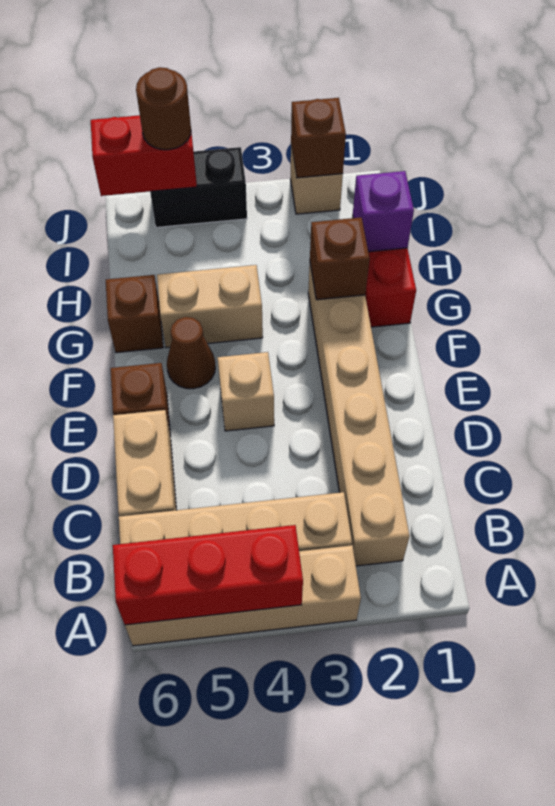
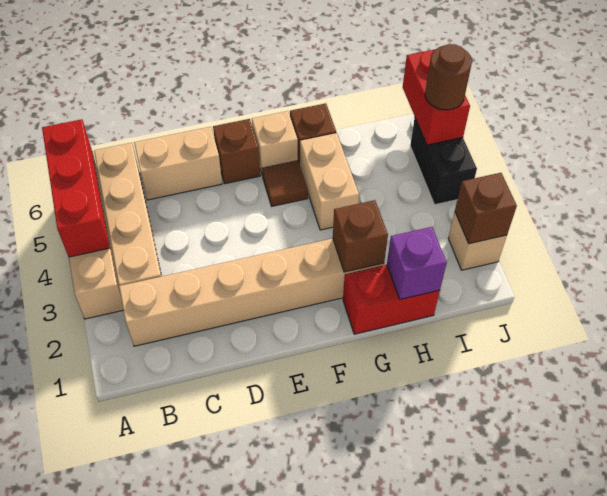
tan 1x1 brick [218,352,274,431] -> tan 1x1 brick moved to [252,111,298,176]
brown 1x1 cone [167,317,215,389] -> brown 1x1 tile [262,161,308,206]

